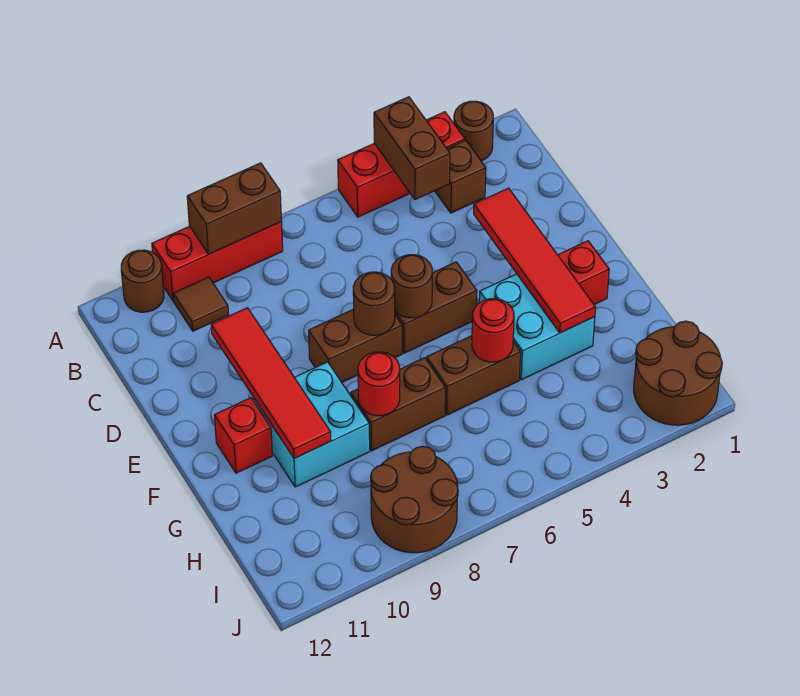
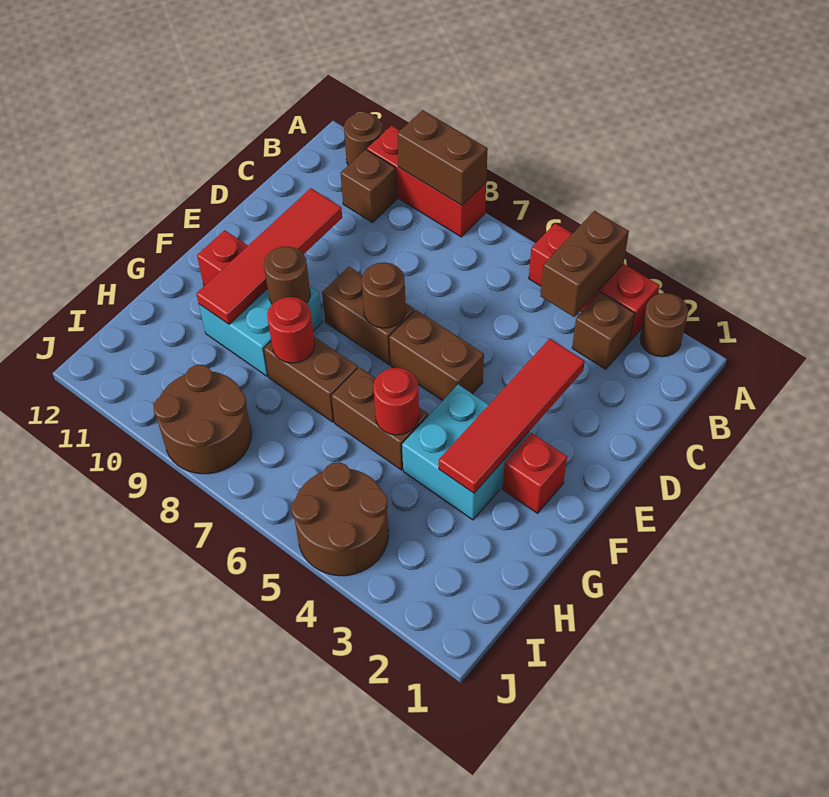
brown 1x1 tile [173,277,229,331] -> brown 1x1 brick [341,150,397,223]
brown 1x1 round brick [391,255,432,318] -> brown 1x1 round brick moved to [264,246,310,304]
brown 2x2 round brick [634,321,722,425] -> brown 2x2 round brick moved to [292,462,388,576]

